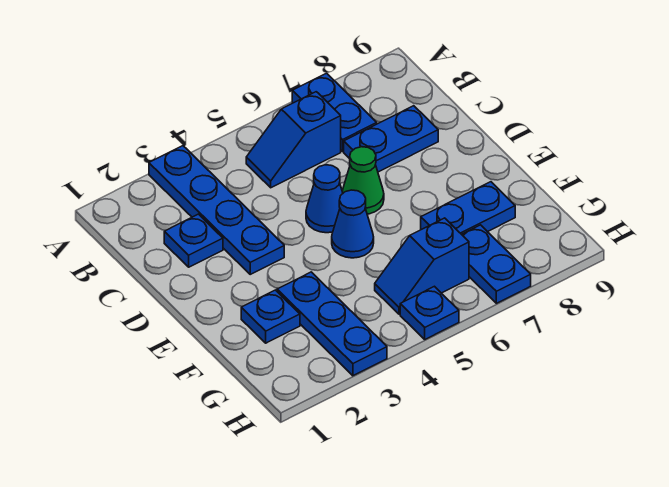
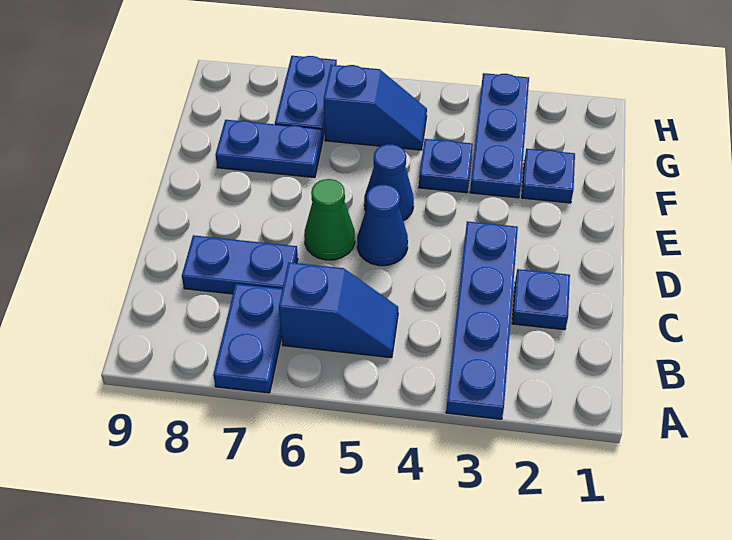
blue 1x1 plate [400,286,459,339] -> blue 1x1 plate moved to [419,139,473,193]

